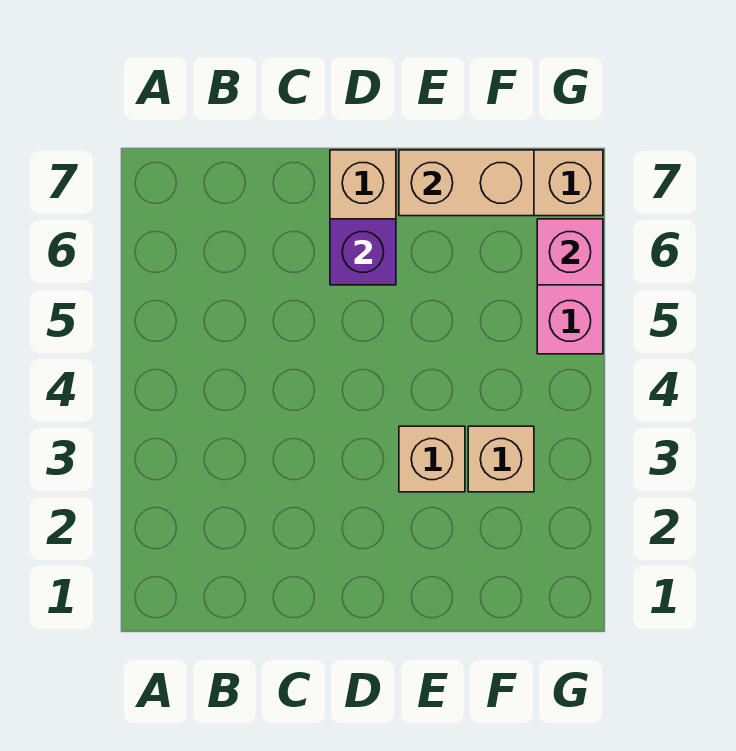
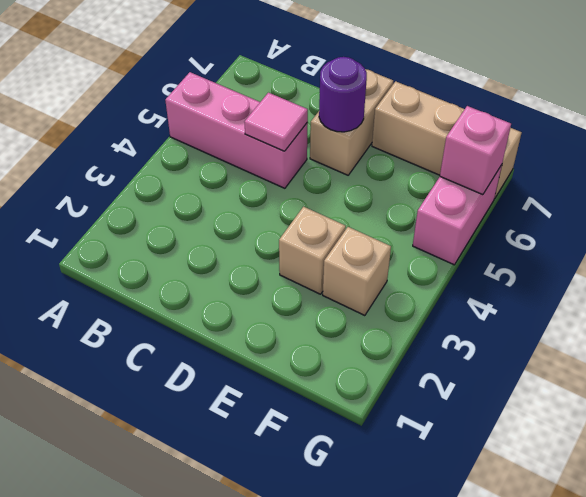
none -> pink 1x3 brick [165,72,308,188]
none -> pink 1x1 tile [245,93,308,151]
purple 1x1 brick [330,219,396,285] -> purple 1x1 round brick [319,57,367,132]
tan 1x2 brick [399,150,534,216] -> none

